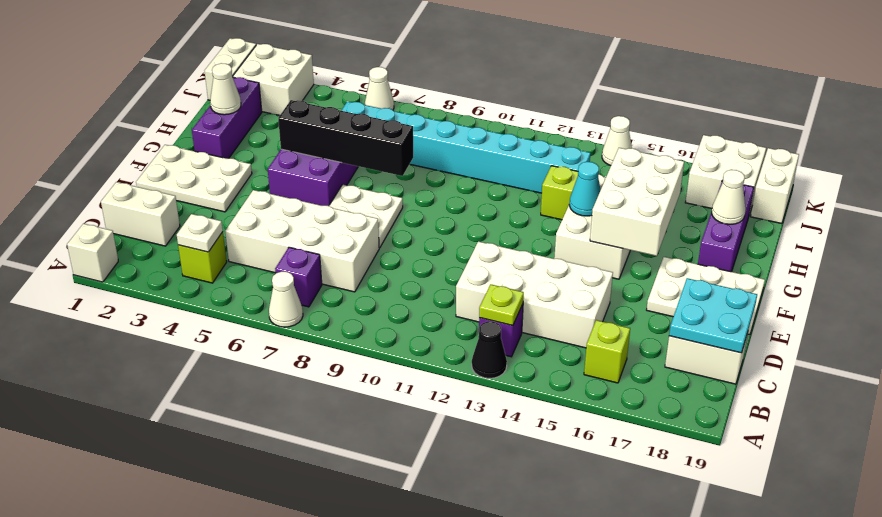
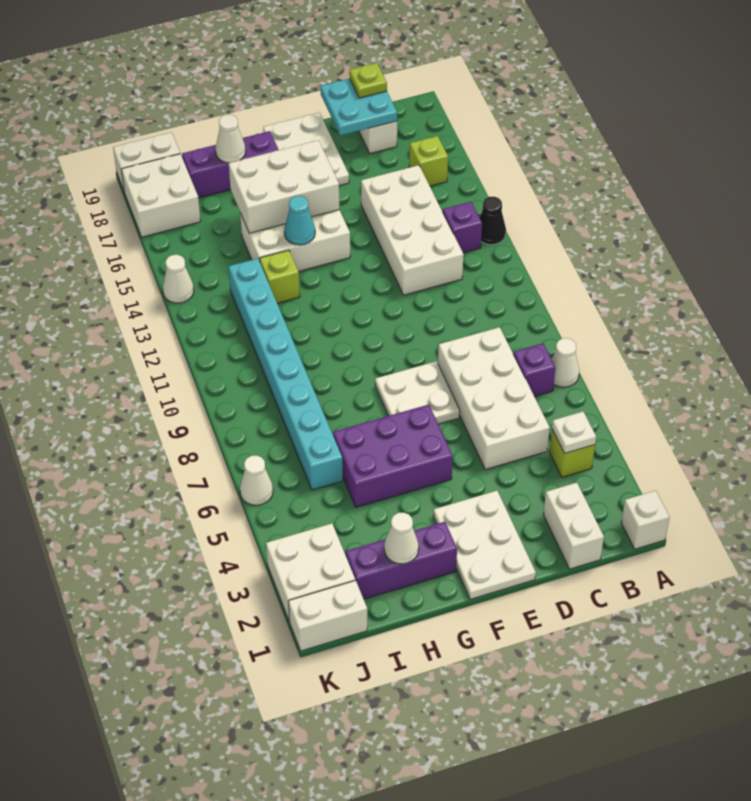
lime 1x1 plate [479,284,524,326] -> lime 1x1 plate moved to [349,63,387,98]
black 1x4 brick [278,100,413,176] -> none

